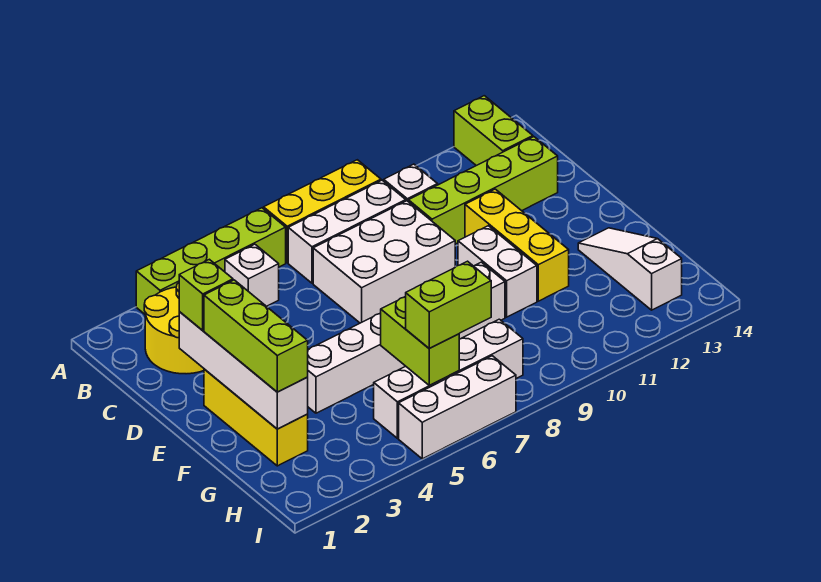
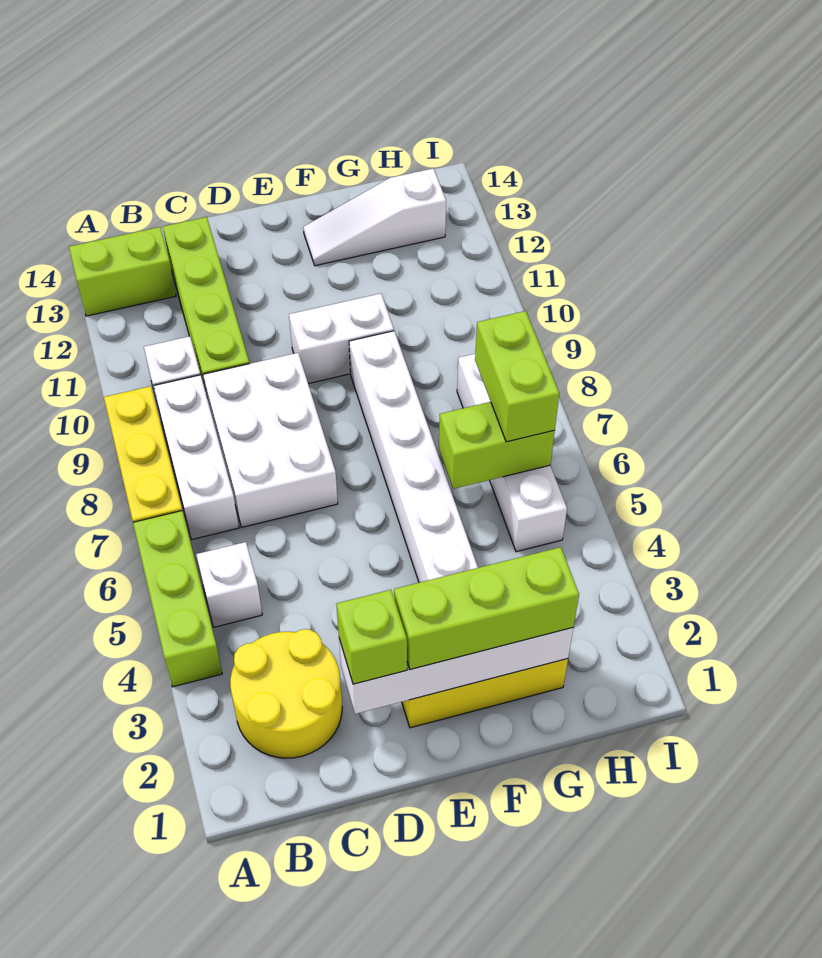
lime 1x4 brick [136,208,286,314] -> lime 1x3 brick [133,511,222,687]
yellow 1x3 brick [465,189,569,301] -> none
white 1x3 brick [399,356,516,459] -> none

